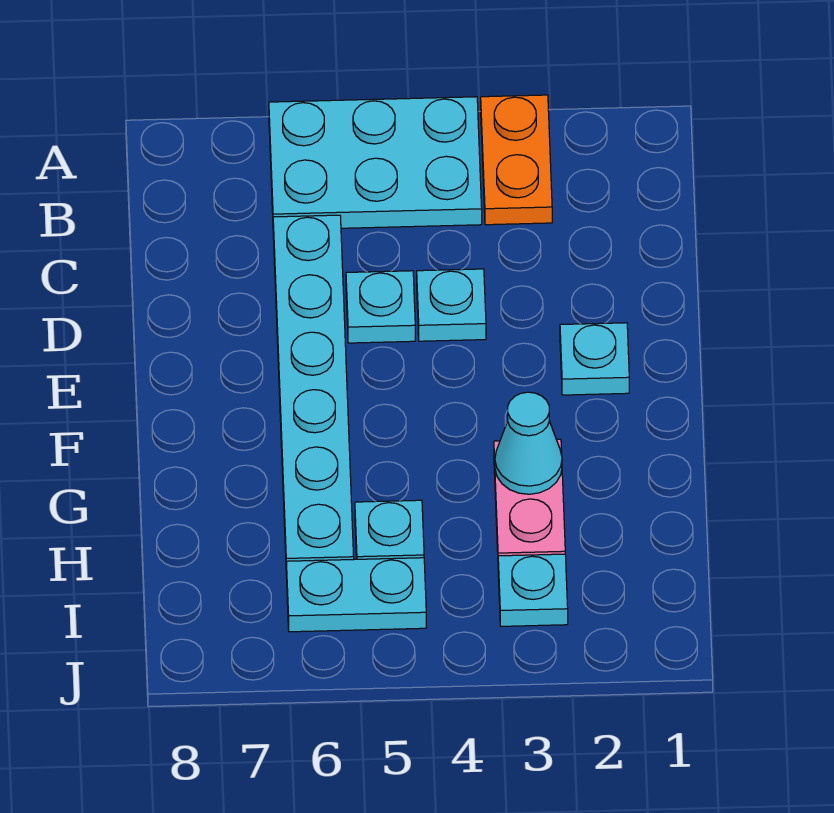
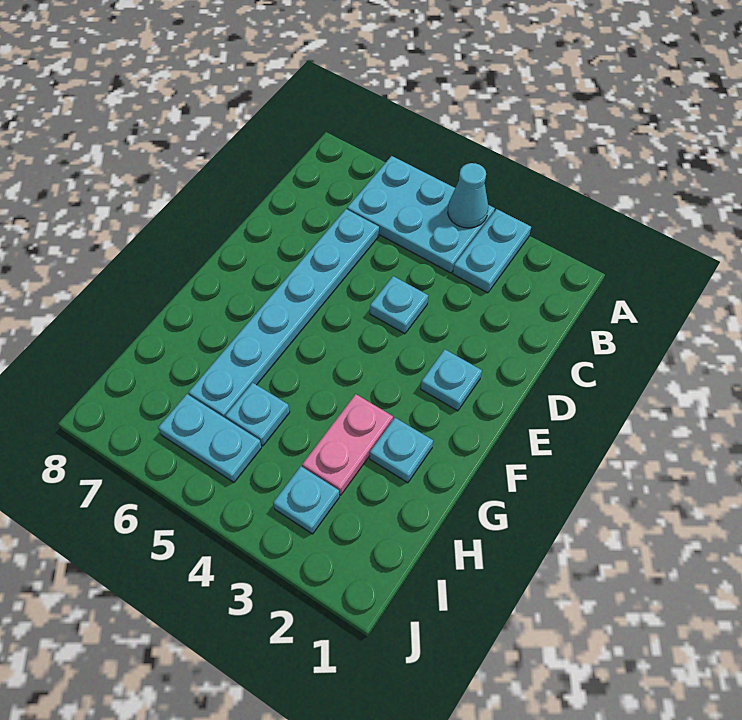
orange 1x2 plate [481,95,552,225] -> cyan 1x2 plate [453,209,531,293]
cyan 1x1 plate [346,271,415,343] -> cyan 1x1 plate moved to [370,418,433,483]
cyan 1x1 cone [495,392,562,494] -> cyan 1x1 cone moved to [448,163,488,228]

